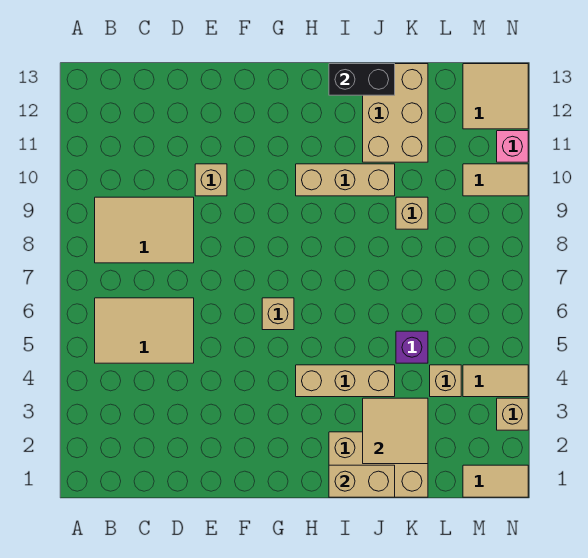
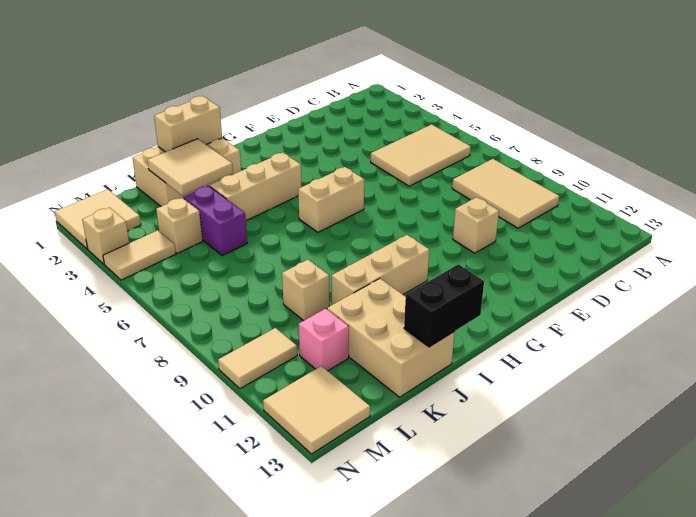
tan 2x3 tile [95,197,194,263] -> tan 2x3 tile turned to [452,159,559,228]
tan 1x1 brick [262,298,294,330] -> tan 1x2 brick [298,167,364,232]
purple 1x1 brick [396,331,428,363] -> purple 1x2 brick [183,186,247,256]
tan 1x2 tile [463,465,528,497] -> tan 2x2 tile [55,189,141,249]
pink 1x1 brick [497,131,528,162] -> pink 1x1 brick moved to [299,309,349,371]

